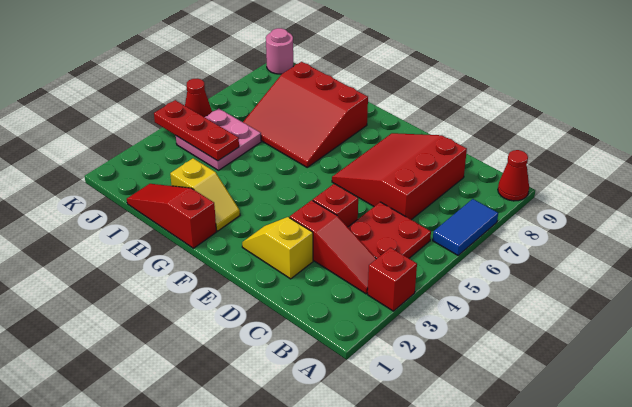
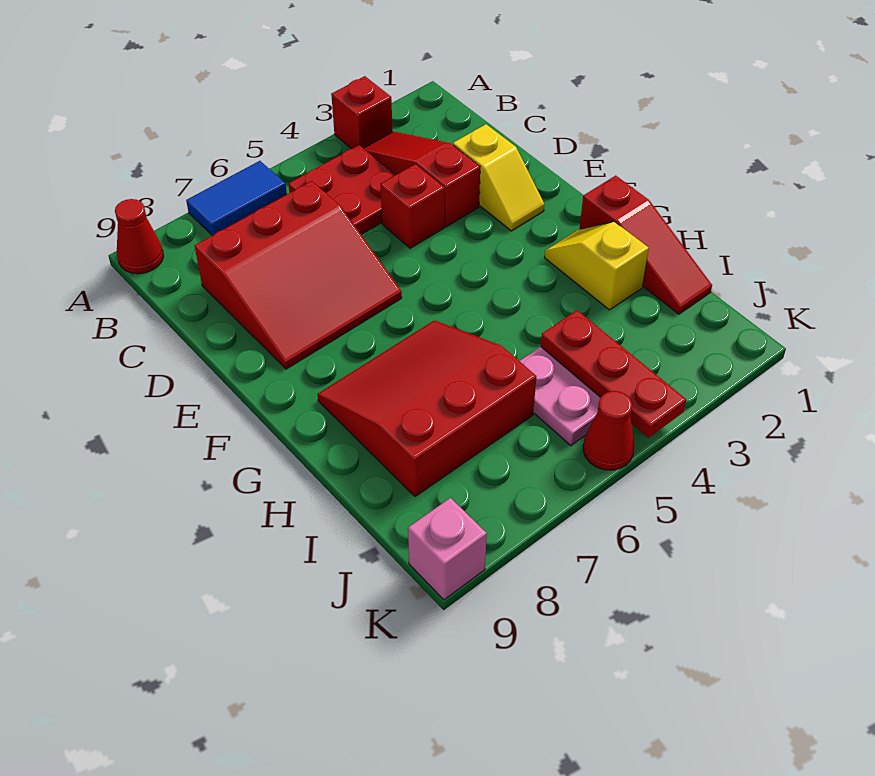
red 3x3 slope [243,62,368,167] -> red 3x3 slope turned to [317,320,536,497]
pink 1x1 round brick [266,28,293,74] -> pink 1x1 brick [408,498,487,600]

